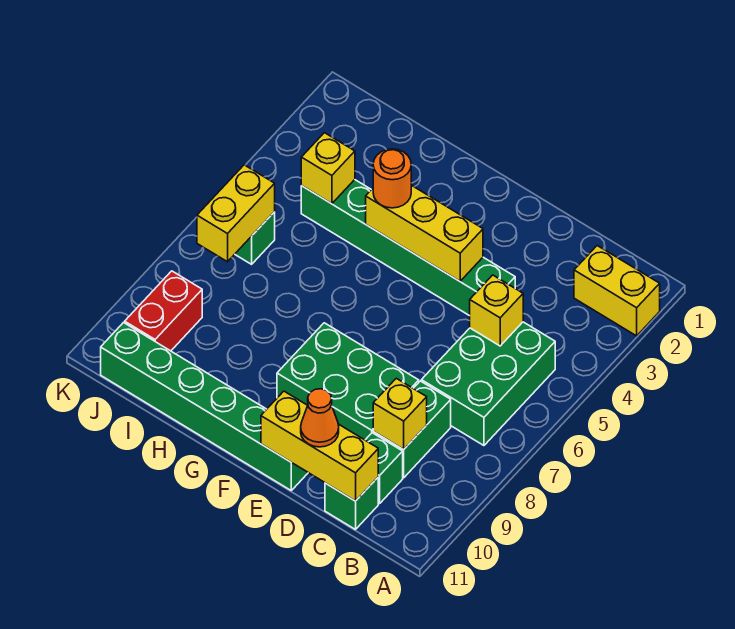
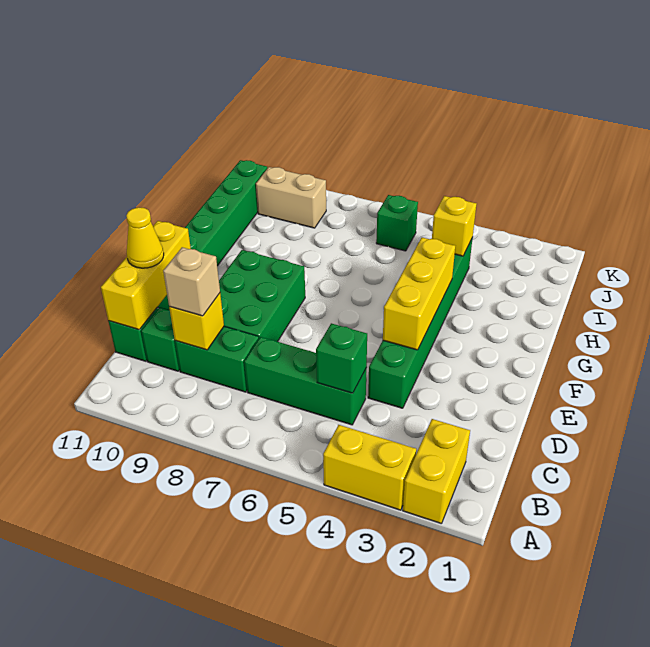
green 2x3 brick [421,322,555,446] -> green 1x3 brick [244,337,366,425]
yellow 1x1 brick [470,275,523,346] -> green 1x1 brick [316,323,367,393]
none -> tan 1x1 brick [163,247,220,316]
orange 1x1 cone [301,389,339,447] -> yellow 1x1 cone [126,207,164,268]
orange 1x1 round brick [373,149,411,208] -> none
yellow 1x2 brick [197,165,275,262] -> yellow 1x2 brick moved to [323,425,416,510]
red 1x2 brick [125,271,202,351] -> tan 1x2 brick [256,167,326,228]

